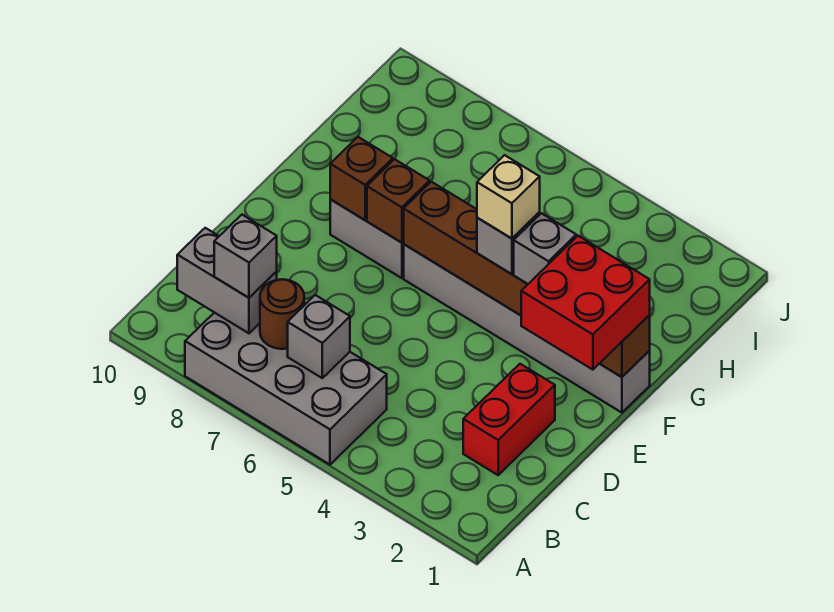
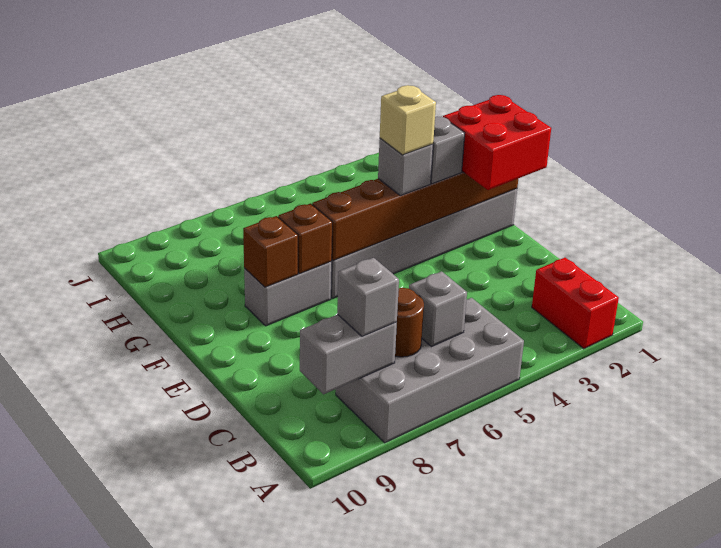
red 1x2 brick [463,364,555,475] -> red 1x2 brick moved to [532,258,619,349]

